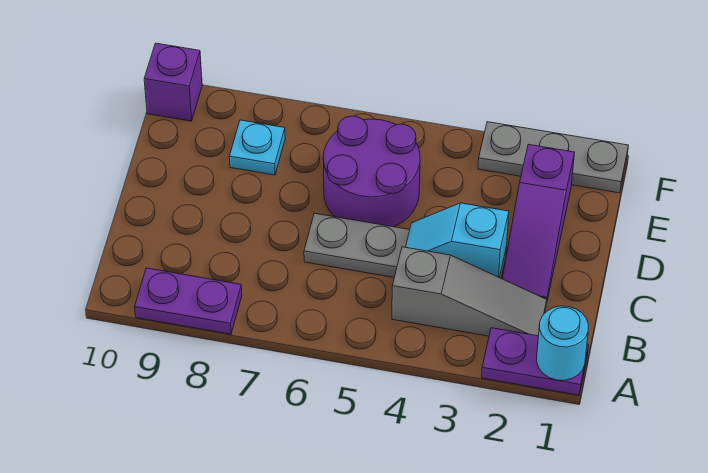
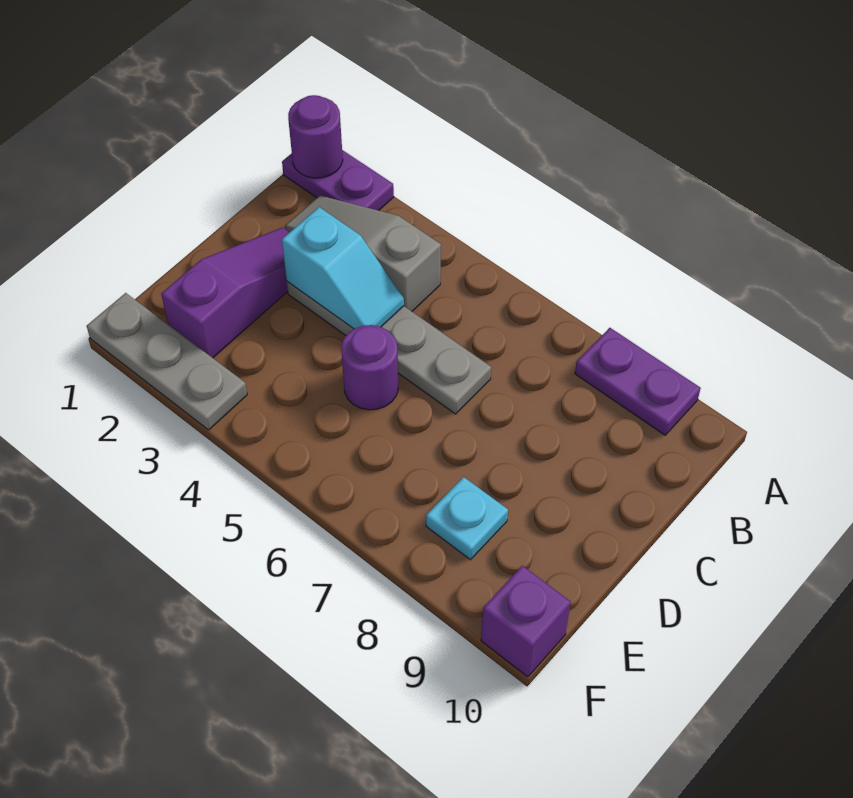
cyan 1x1 round brick [537,306,588,380] -> purple 1x1 round brick [288,95,343,178]
purple 2x2 round brick [323,116,420,227] -> purple 1x1 round brick [341,325,398,410]

